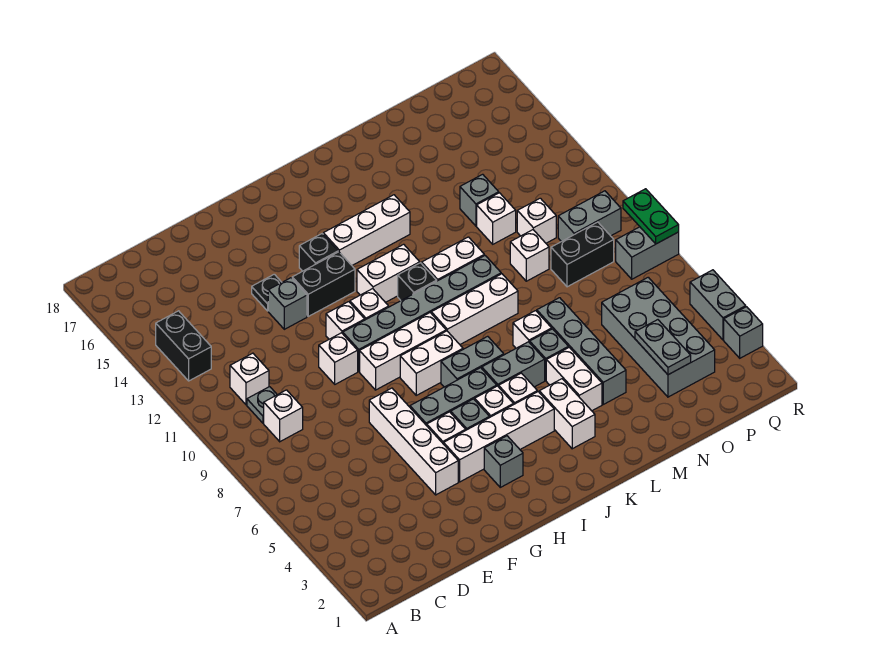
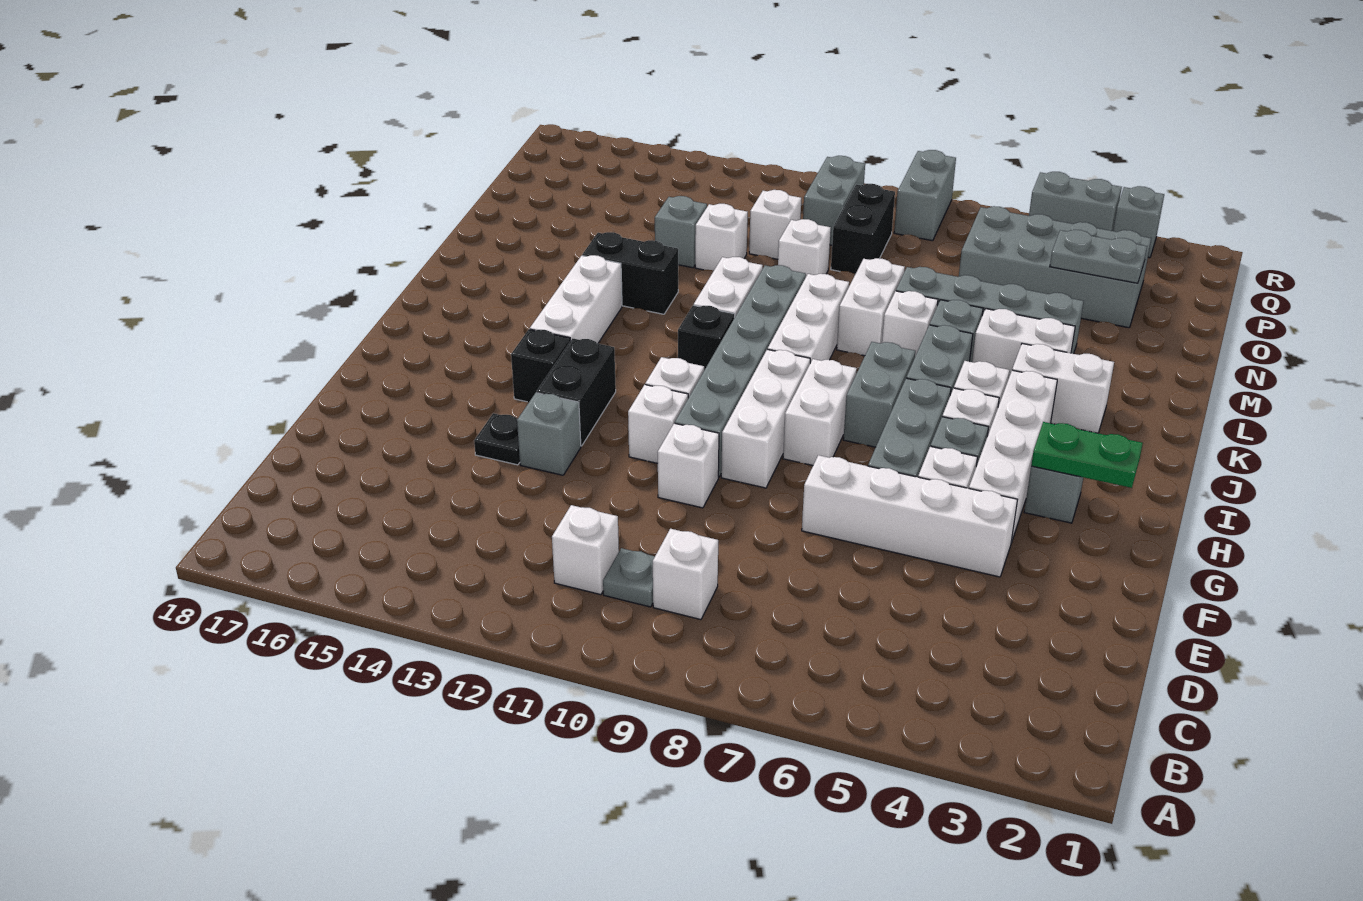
black 1x2 brick [156,311,211,381] -> black 1x2 brick moved to [582,232,678,314]
white 1x2 brick [357,244,420,303] -> white 1x2 brick moved to [837,258,905,356]
green 1x2 plate [623,189,679,244] -> green 1x2 plate moved to [1031,422,1143,488]

